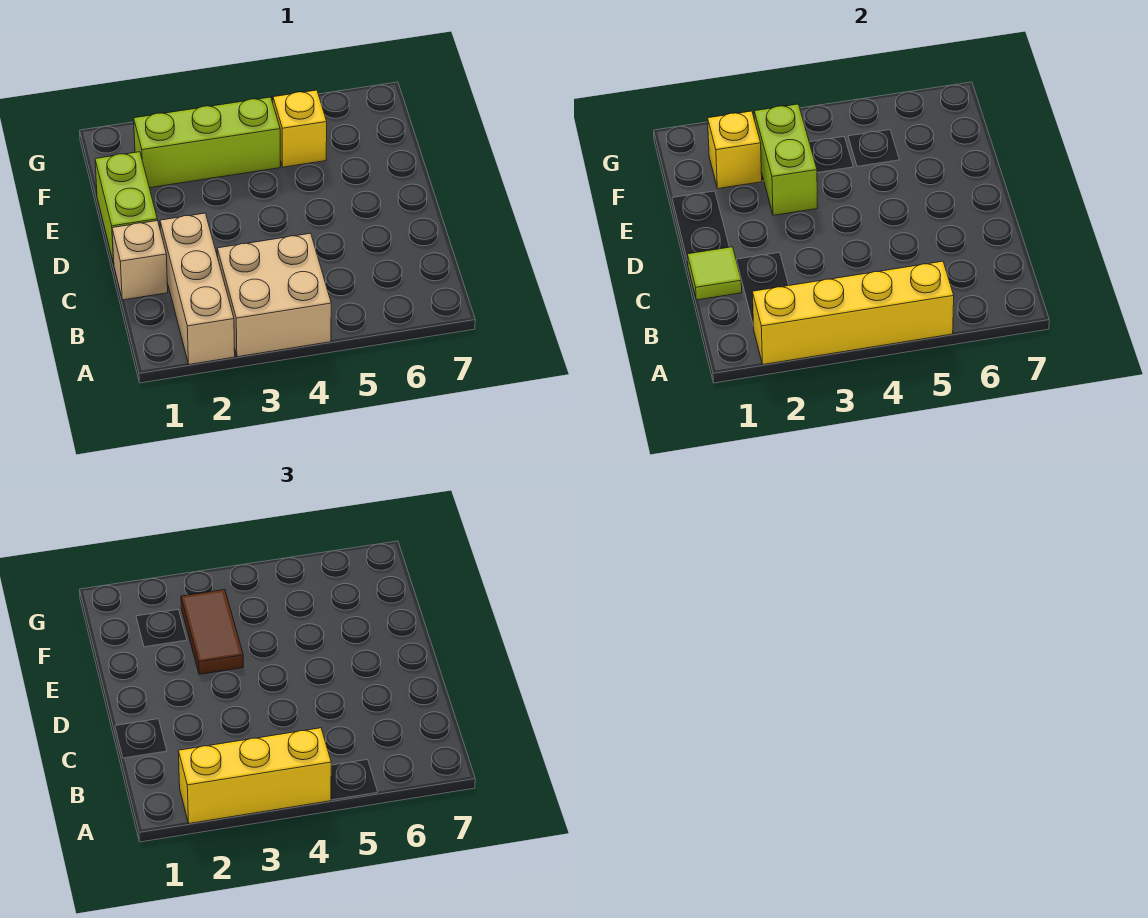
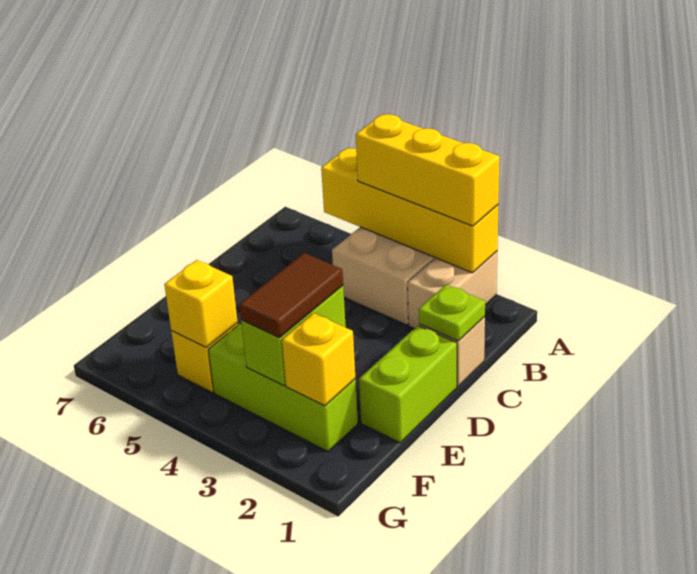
tan 1x3 brick [160,213,235,365] -> tan 1x2 brick [408,251,497,328]
lime 1x1 tile [687,247,742,300] -> lime 1x1 plate [419,285,485,341]
none -> yellow 1x1 brick [164,260,238,348]

